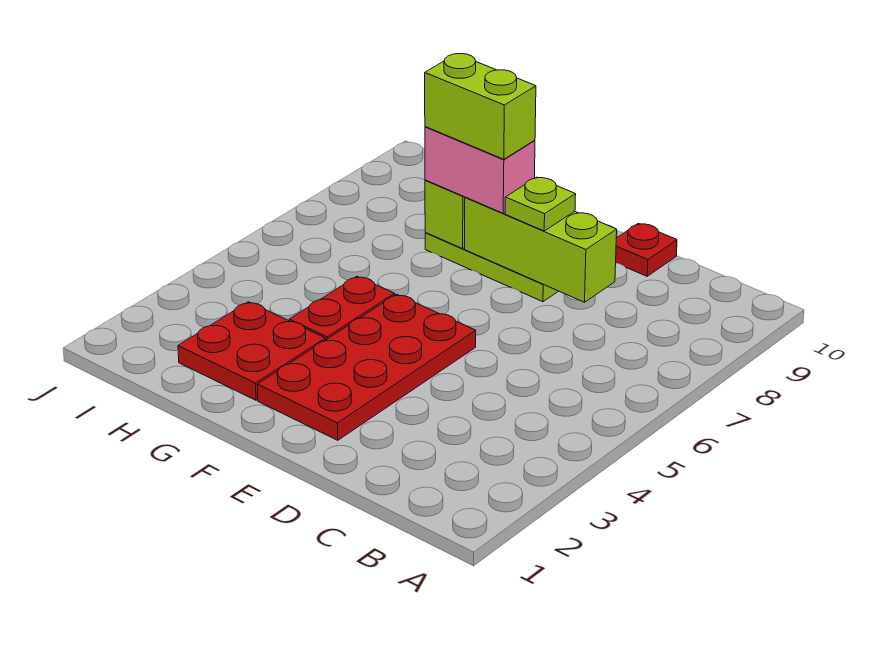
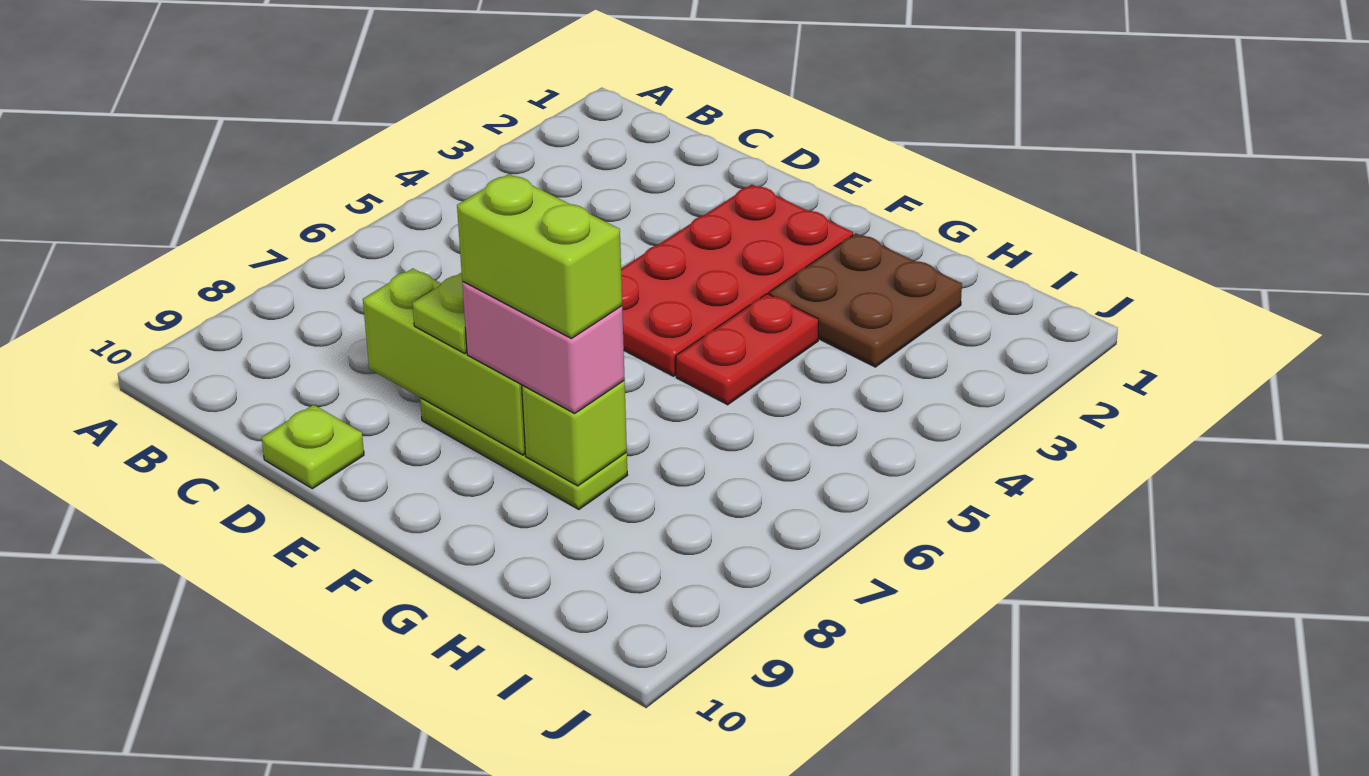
red 1x1 plate [616,223,677,276] -> lime 1x1 plate [262,405,364,489]
red 2x2 plate [178,302,326,400] -> brown 2x2 plate [769,233,962,367]

